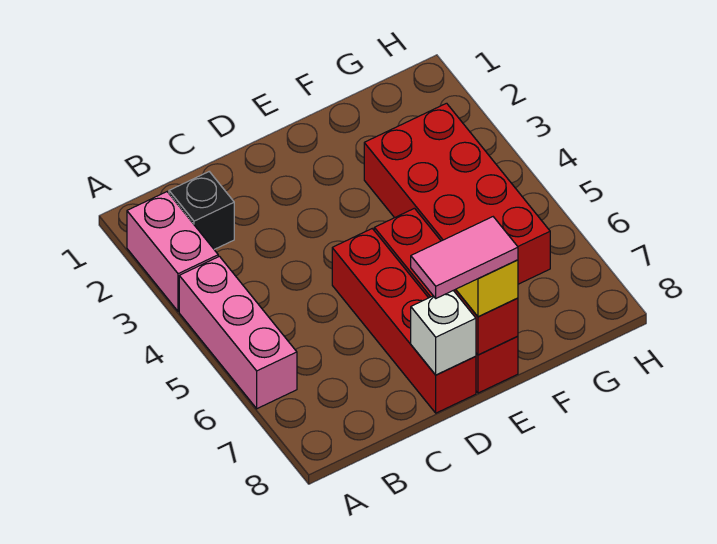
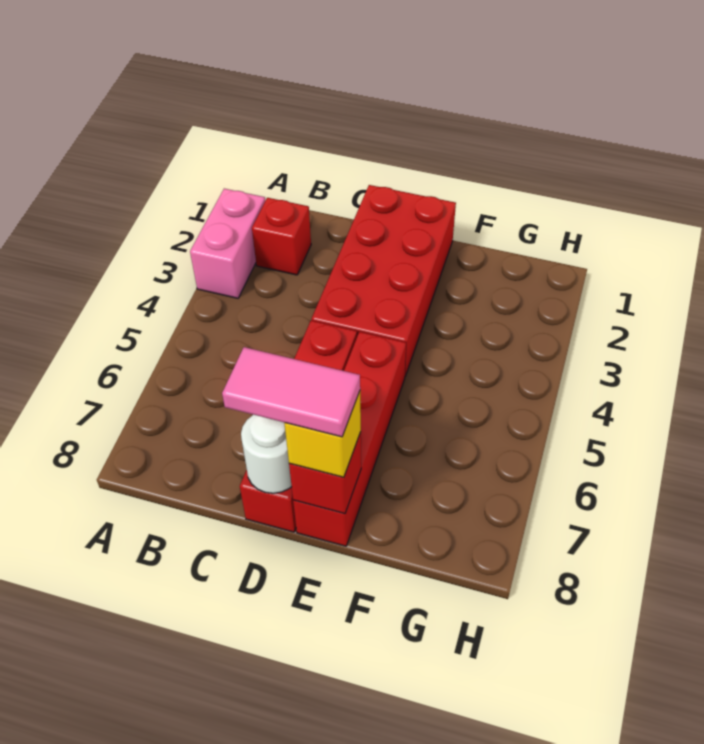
pink 1x3 brick [179,256,297,409] -> none
black 1x1 brick [169,172,234,249] -> red 1x1 brick [252,198,311,275]
white 1x1 brick [411,290,476,375] -> white 1x1 round brick [241,415,292,493]
red 2x4 brick [364,103,550,284] -> red 2x4 brick moved to [312,185,456,376]

